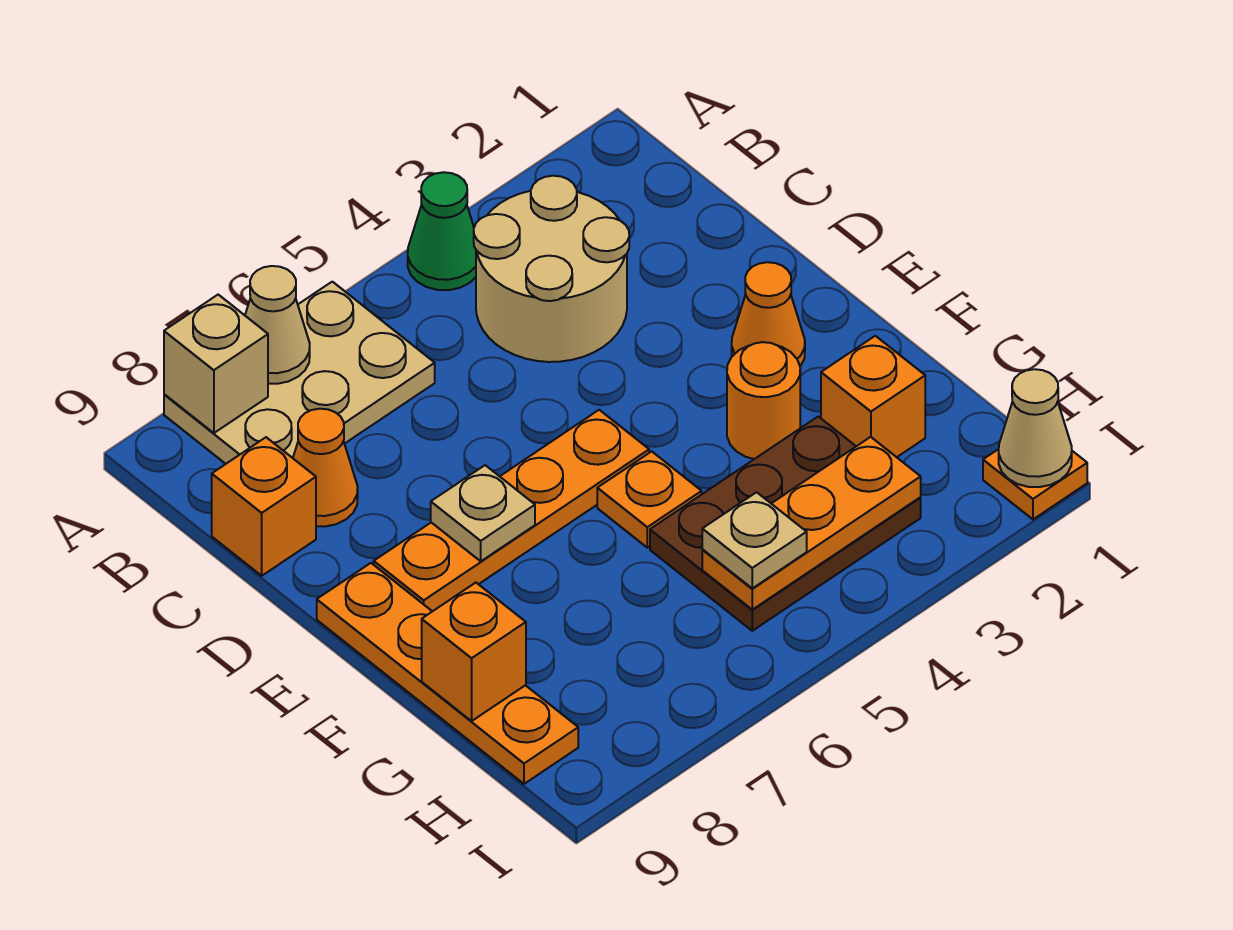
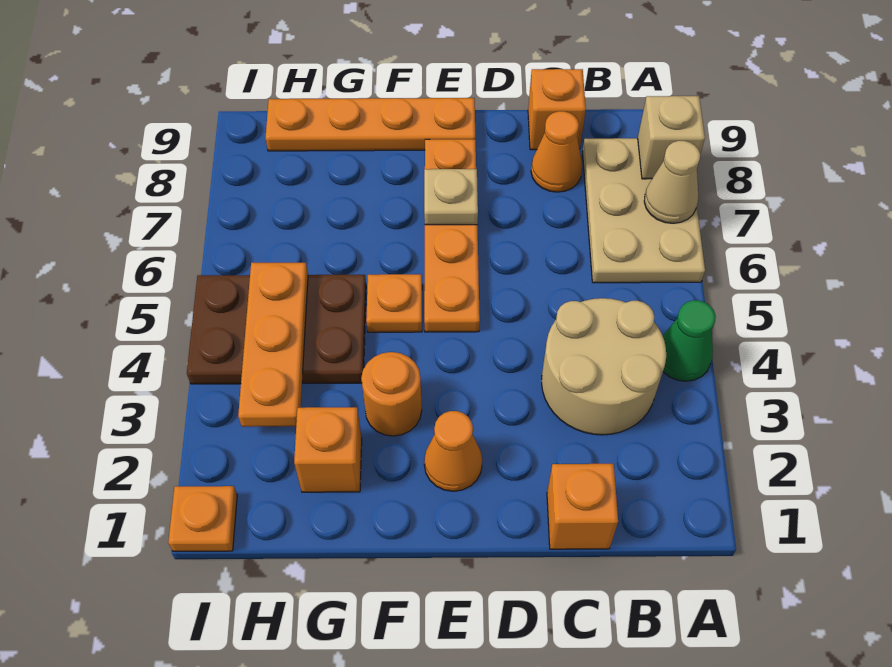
brown 2x3 plate [650,416,921,631] -> brown 2x3 plate turned to [187,275,366,384]
orange 1x1 brick [422,583,526,721] -> orange 1x1 brick moved to [547,464,618,549]
tan 1x1 plate [702,492,807,588] -> none
tan 1x1 cone [999,369,1072,487] -> none

